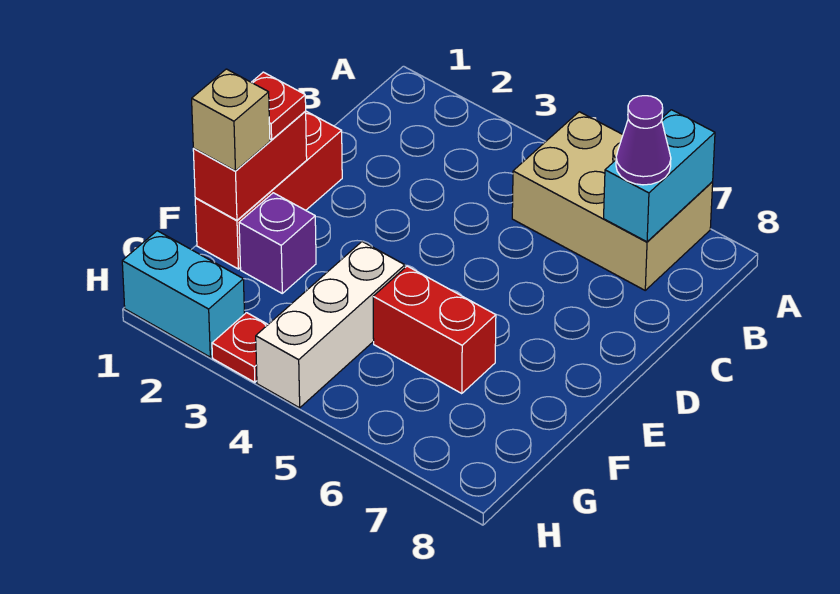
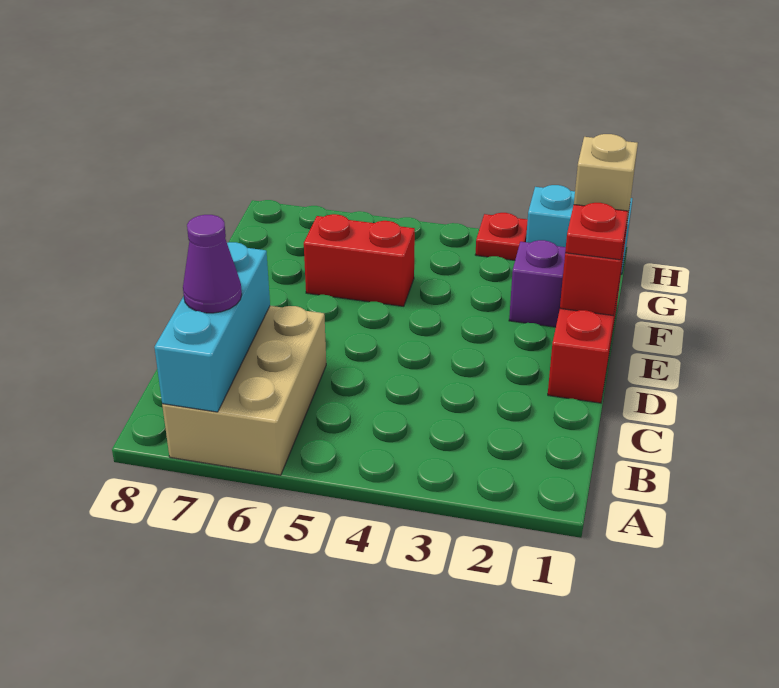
tan 2x3 brick [512,112,713,290] -> tan 2x3 brick turned to [162,306,326,475]
cyan 1x2 brick [604,110,715,242] -> cyan 1x3 brick [154,242,270,412]
white 1x3 brick [256,242,405,408] -> none

